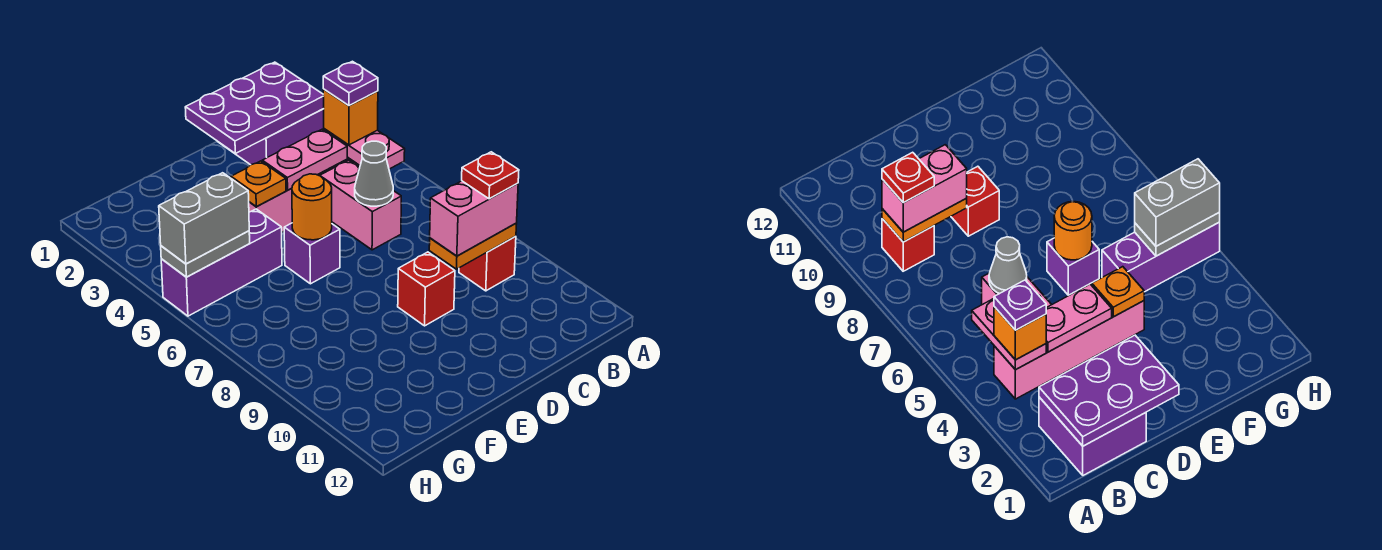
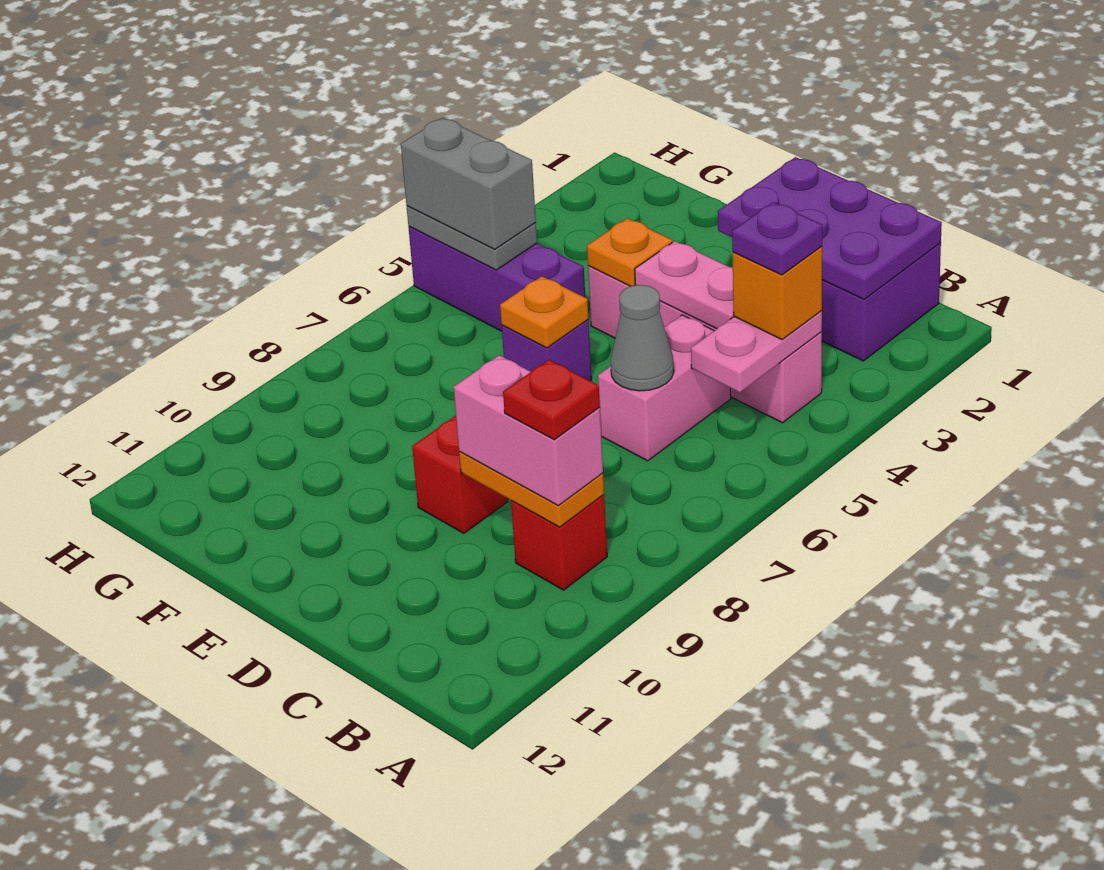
orange 1x1 round brick [292,174,332,240] -> orange 1x1 plate [500,276,588,348]

